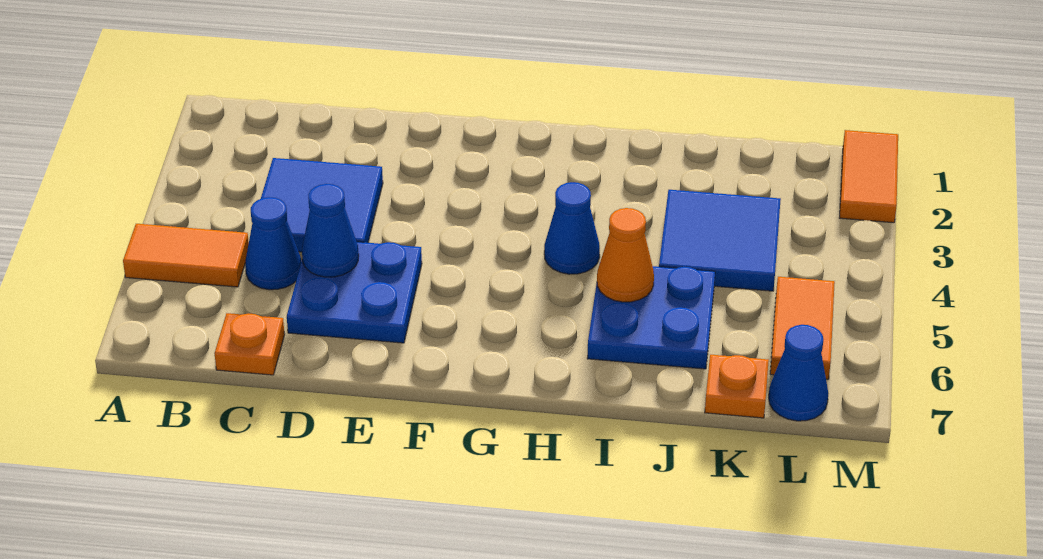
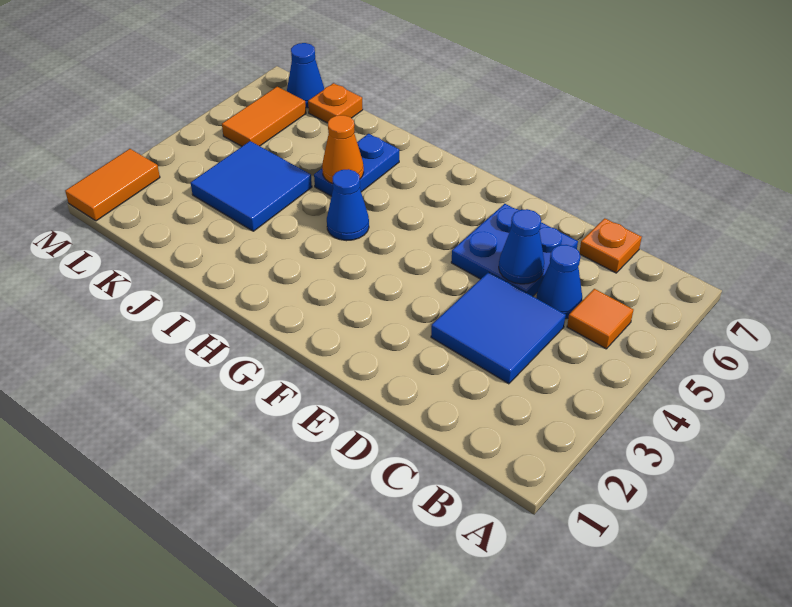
orange 1x2 tile [123,224,249,287] -> orange 1x1 tile [567,289,633,349]
blue 2x2 plate [587,266,715,369] -> blue 1x2 plate [314,134,399,196]

